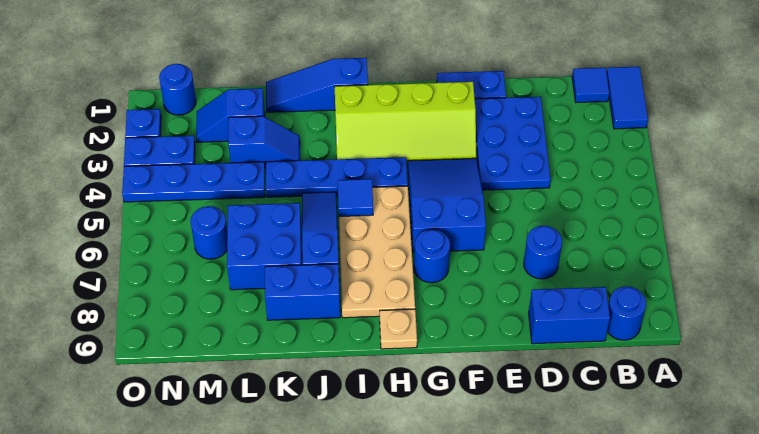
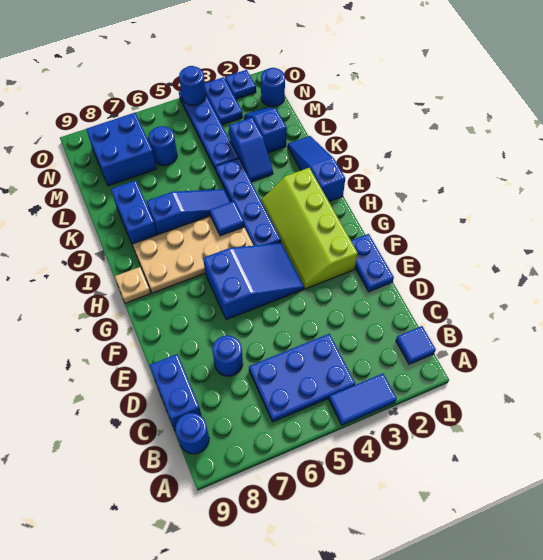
blue 1x2 tile [607,67,648,129] -> blue 1x2 tile moved to [329,374,397,425]
blue 2x3 plate [475,97,551,190] -> blue 2x3 plate moved to [249,334,355,422]
blue 1x1 round brick [414,229,450,283] -> blue 1x1 round brick moved to [179,66,206,106]
blue 2x2 brick [227,203,302,290] -> blue 2x2 brick moved to [86,113,156,186]

